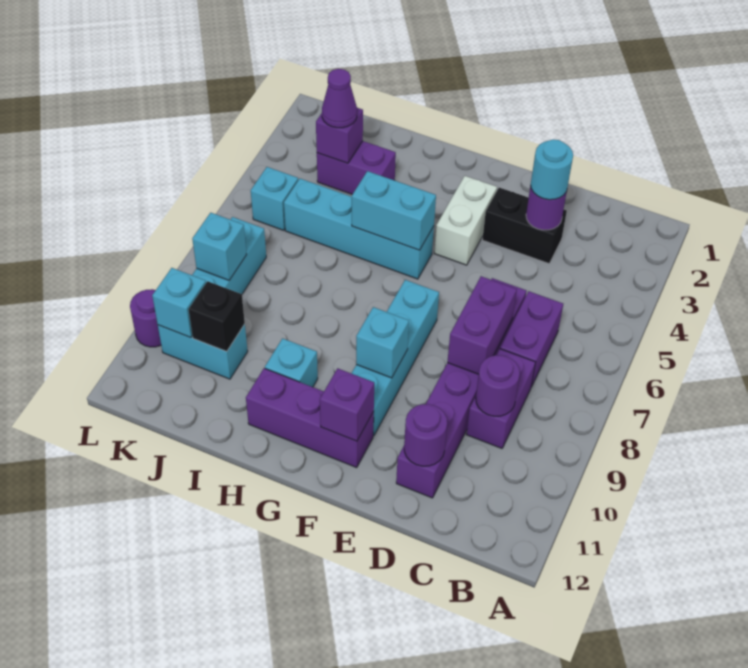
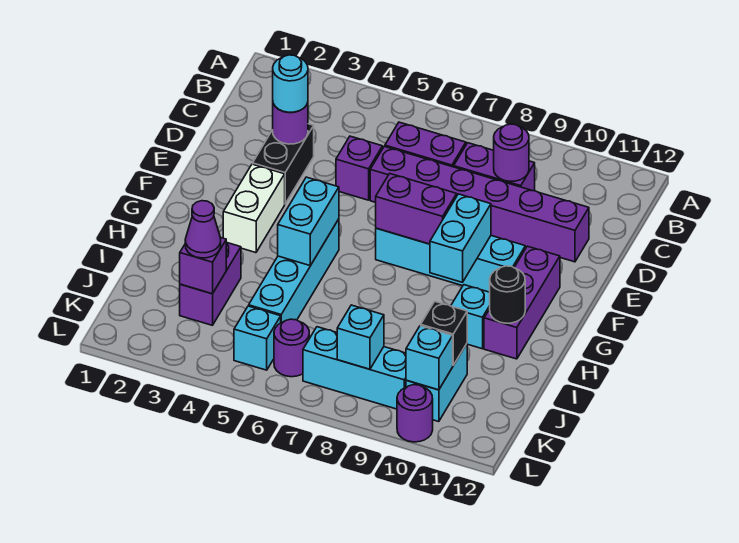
purple 1x2 brick [447,276,517,374] -> purple 1x2 brick moved to [376,174,457,244]
purple 1x1 round brick [404,404,447,466] -> purple 1x1 round brick moved to [274,319,309,377]
white 1x2 brick [434,176,497,265] -> white 1x2 brick turned to [223,164,285,253]
cyan 1x1 brick [356,307,409,378] -> cyan 1x2 brick [430,194,491,282]
purple 1x1 brick [320,368,374,441] -> purple 1x1 brick moved to [336,136,383,200]
none -> black 1x1 round brick [490,266,525,323]

